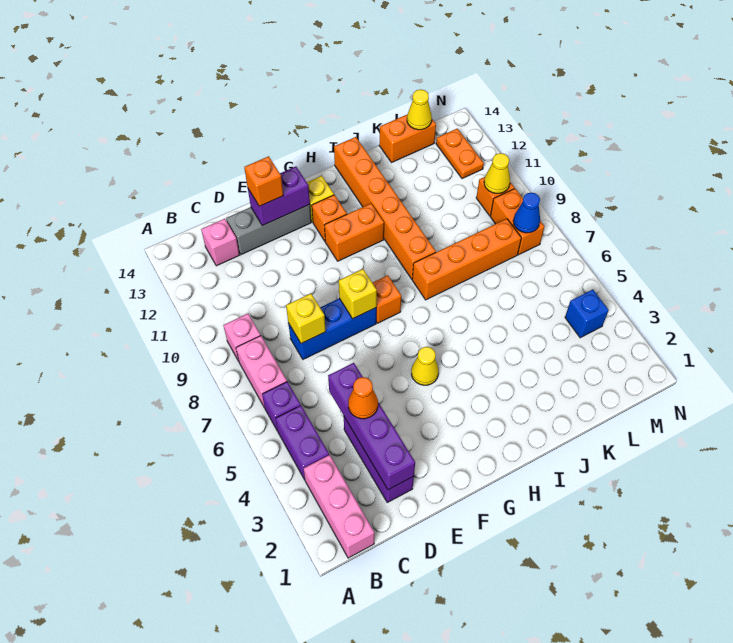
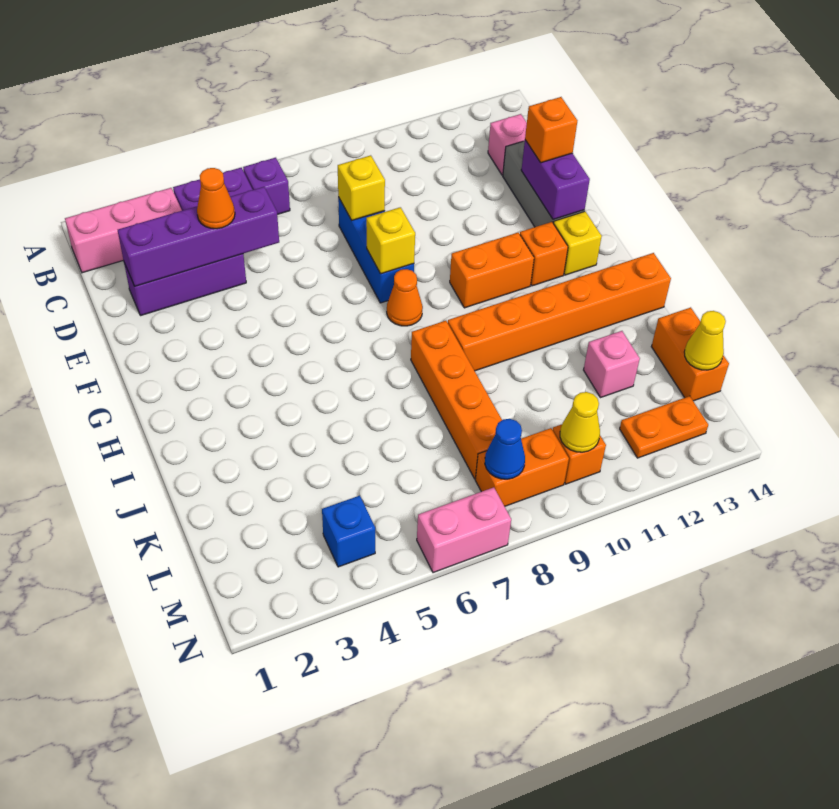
pink 1x2 brick [236,336,287,406] -> pink 1x2 brick moved to [417,487,511,573]
pink 1x1 brick [223,314,261,361] -> pink 1x1 brick moved to [584,331,640,397]
yellow 1x1 cone [411,347,439,385] -> none
orange 1x1 brick [373,275,401,323] -> orange 1x1 cone [387,269,423,326]
orange 1x2 brick [324,204,384,261] -> orange 1x2 brick turned to [450,233,534,308]

